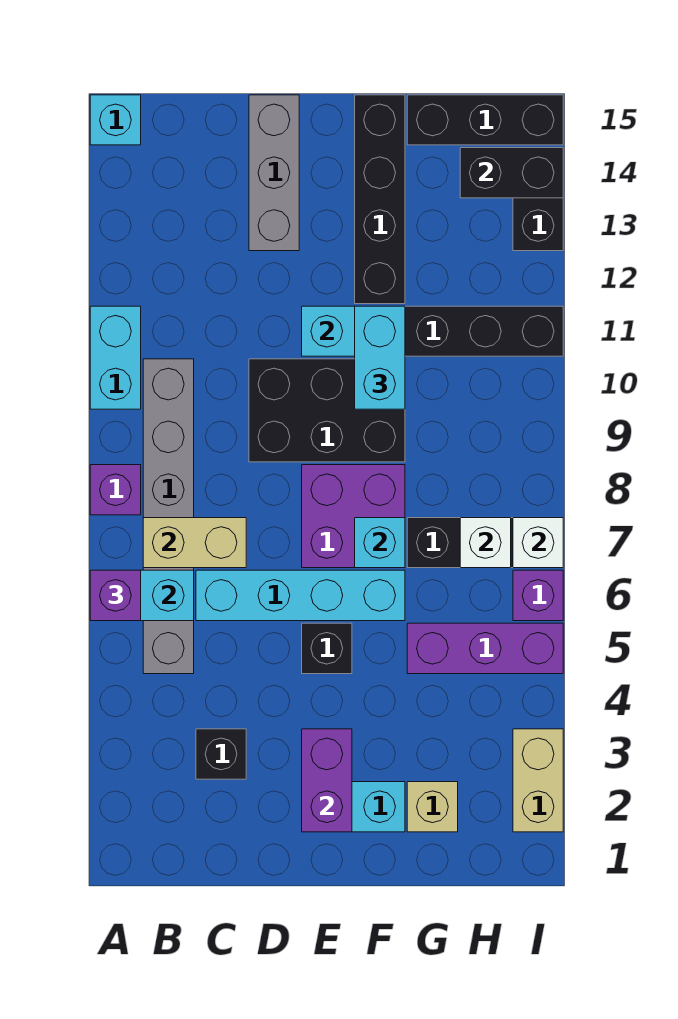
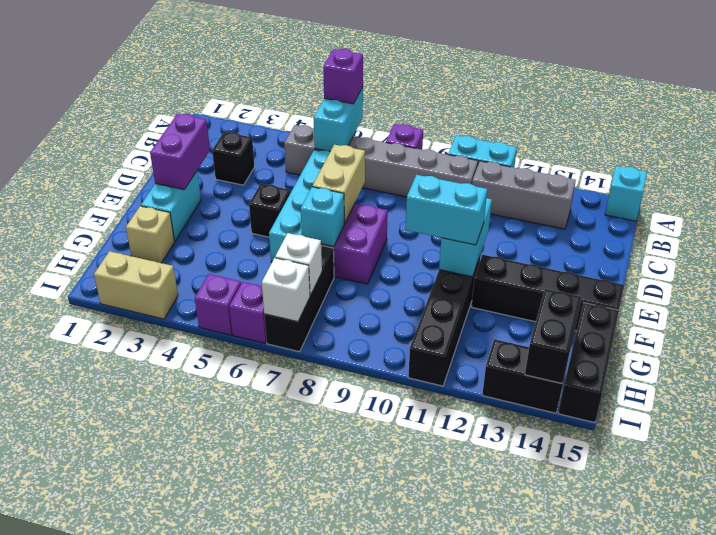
tan 1x2 brick [143,518,246,568] -> tan 1x2 brick moved to [312,145,365,224]
black 2x3 brick [249,359,405,462] -> none
grey 1x3 brick [249,95,299,251] -> grey 1x3 brick moved to [472,161,576,229]
purple 1x2 brick [302,729,352,832] -> purple 1x2 brick turned to [150,114,210,190]
purple 1x3 brick [407,623,563,674] -> purple 1x1 brick [195,274,241,335]

